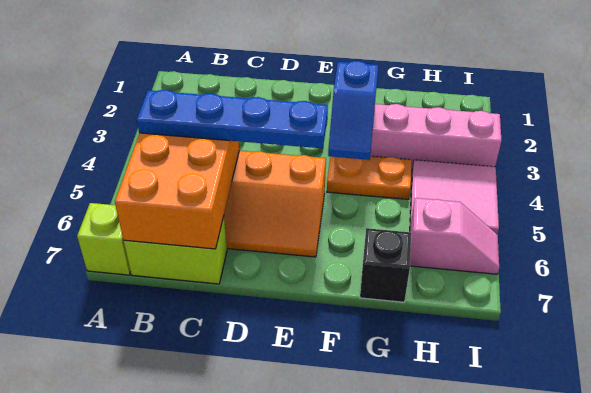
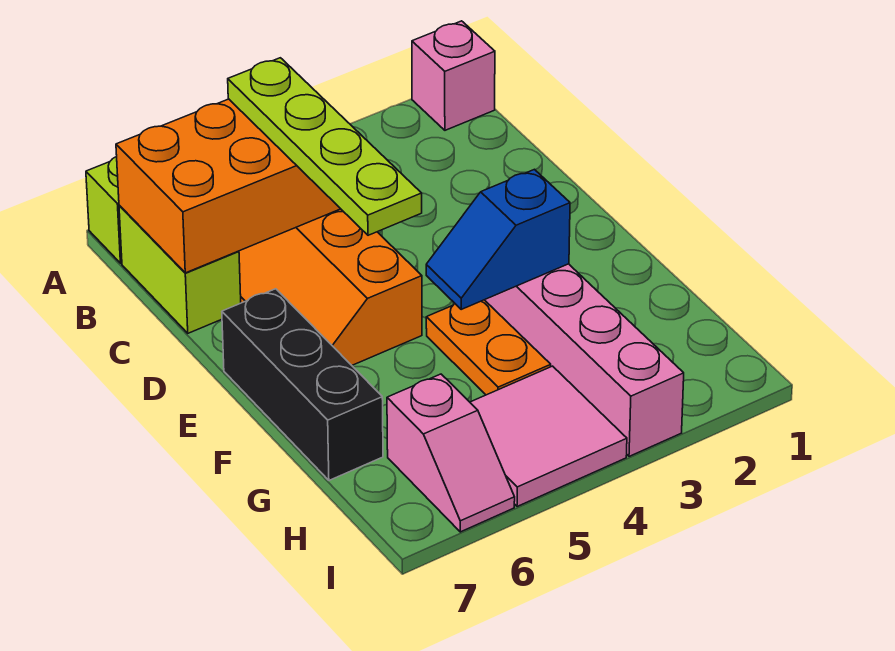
none -> pink 1x1 brick [412,21,495,130]
blue 1x4 plate [137,90,328,148] -> lime 1x4 plate [228,58,422,235]
black 1x1 brick [360,228,411,302] -> black 1x3 brick [222,289,383,480]

